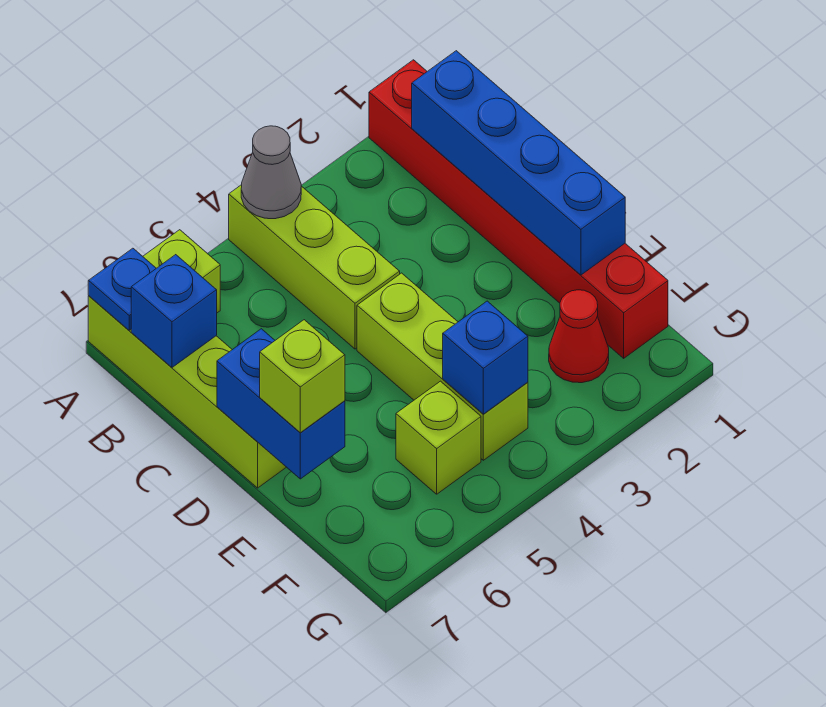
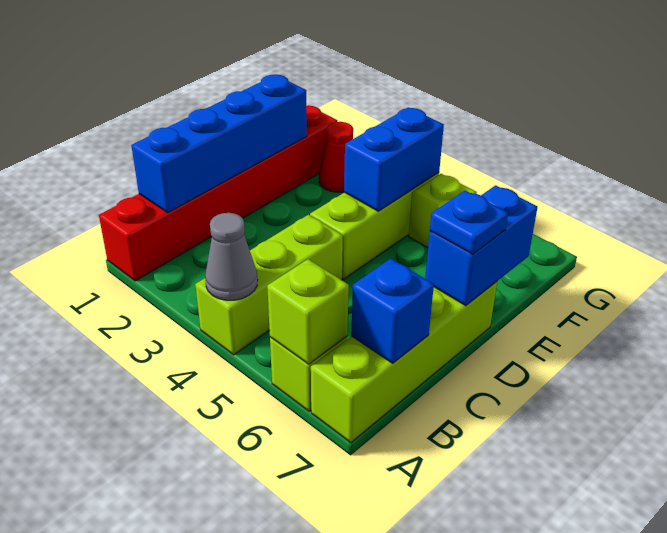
blue 1x1 plate [88,248,156,330] -> blue 1x1 plate moved to [430,191,508,254]
lime 1x1 brick [260,320,345,433] -> lime 1x1 brick moved to [267,259,349,364]
blue 1x1 brick [443,301,528,414] -> blue 1x2 brick [344,108,444,211]

